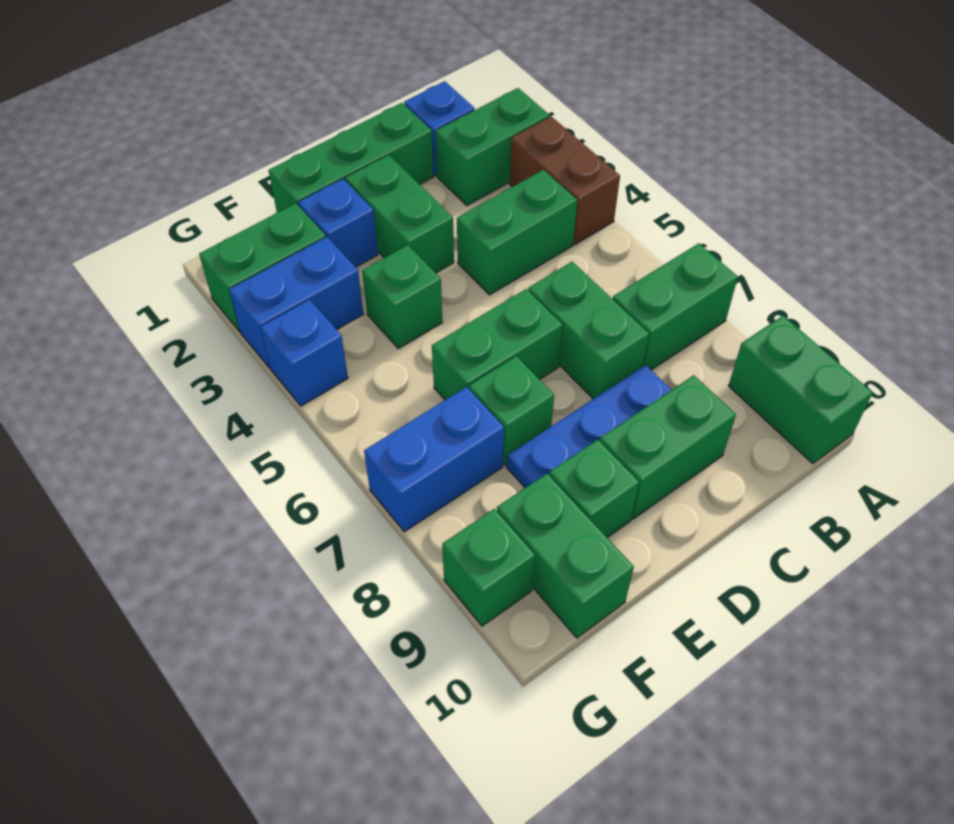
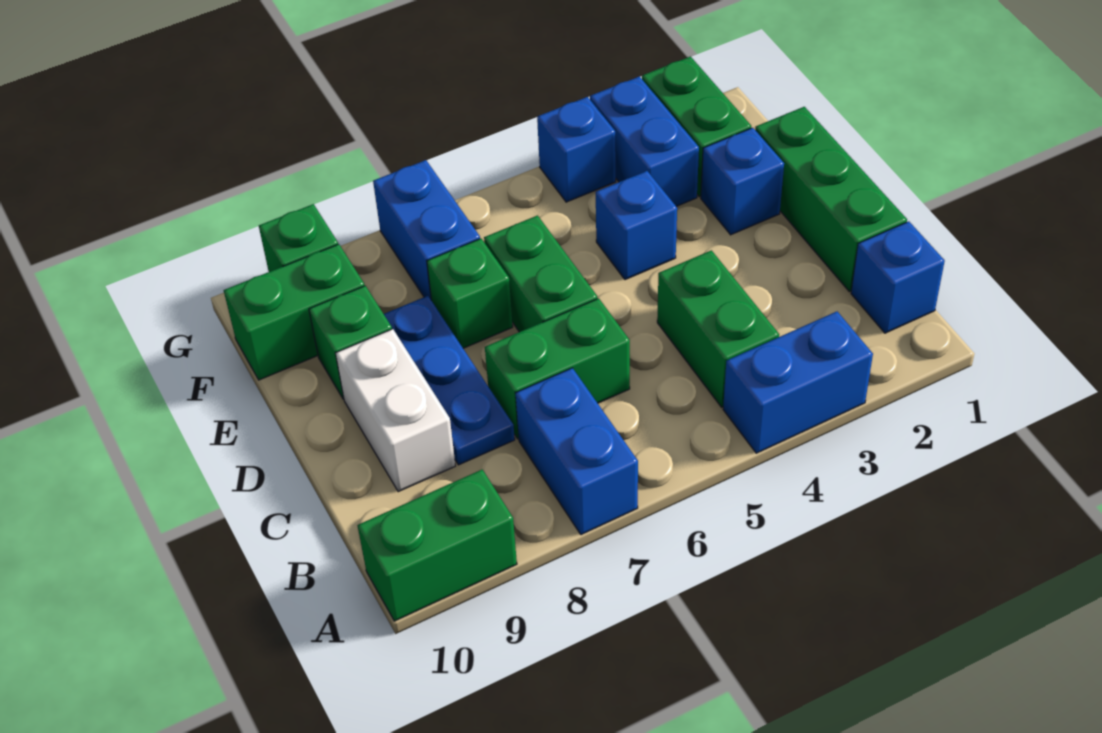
green 1x2 brick [435,88,550,205] -> none
brown 1x2 brick [510,117,620,244] -> blue 1x2 brick [723,312,873,453]
green 1x2 brick [613,243,738,370] -> blue 1x2 brick [516,368,638,535]
green 1x2 brick [600,375,736,519] -> white 1x2 brick [336,329,455,492]
green 1x2 brick [346,155,454,273] -> none
green 1x1 brick [362,245,442,348] -> blue 1x1 brick [596,171,677,280]

